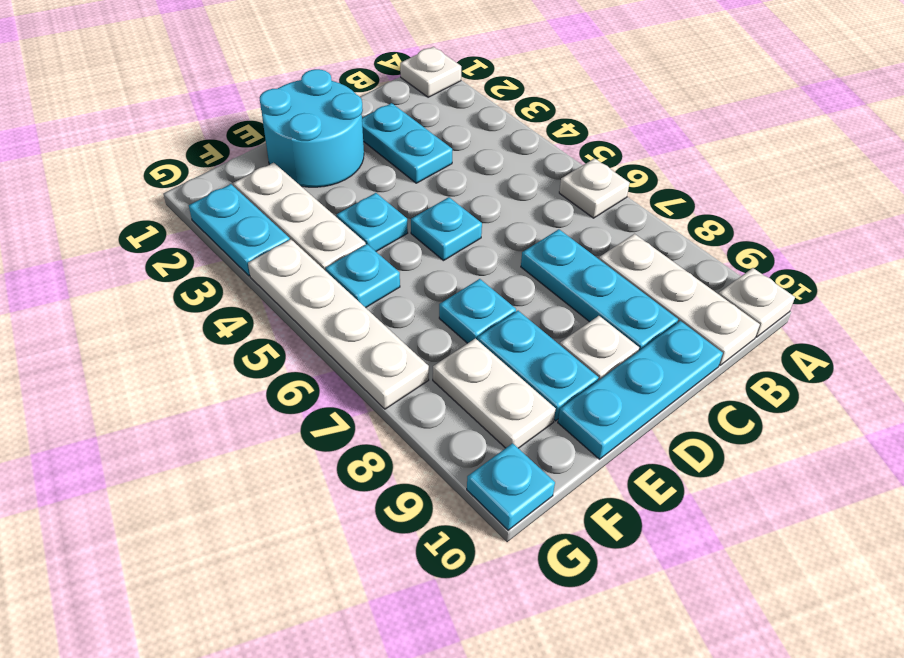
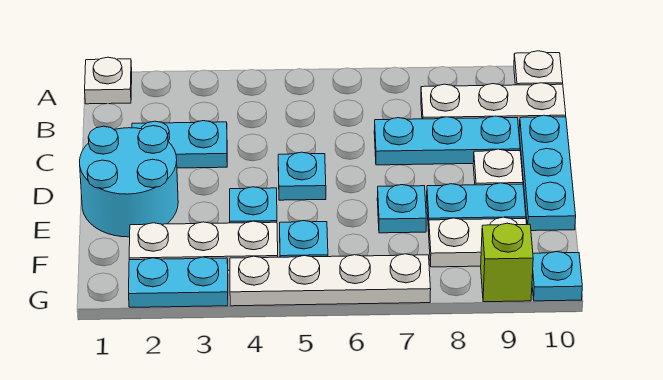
white 1x1 plate [559,158,629,218] -> none
none -> lime 1x1 brick [481,223,533,302]

